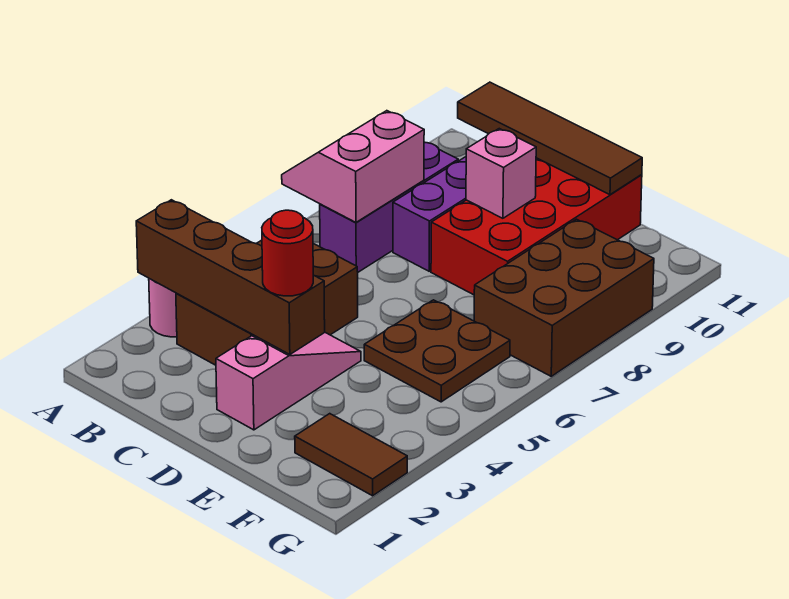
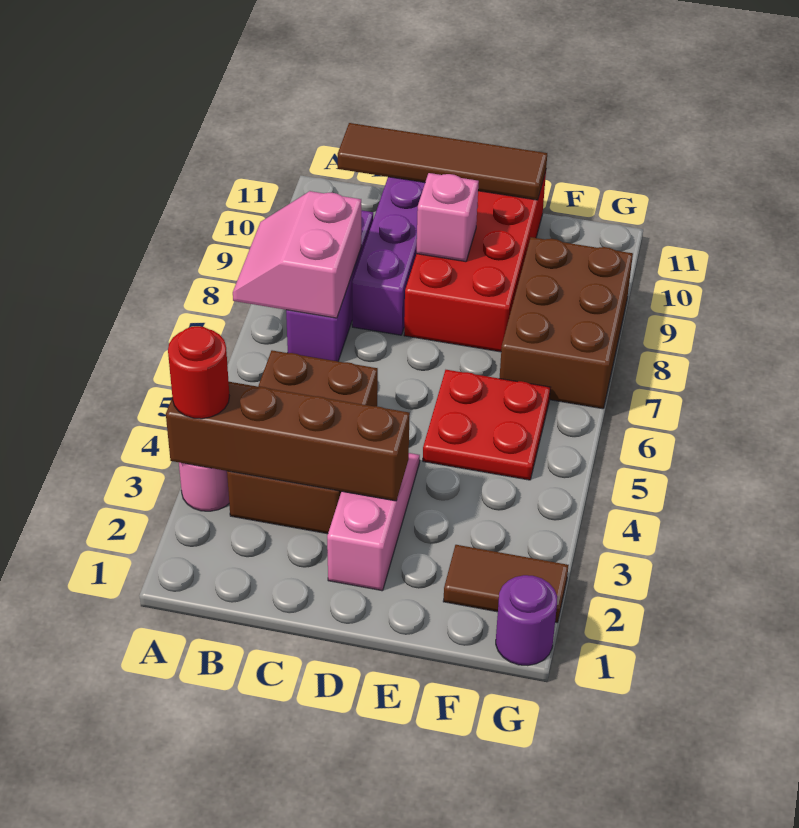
red 1x1 round brick [262,210,313,296] -> red 1x1 round brick moved to [168,326,229,419]
brown 2x2 plate [364,300,510,402] -> red 2x2 plate [423,370,551,480]
none -> purple 1x1 round brick [496,575,557,666]

